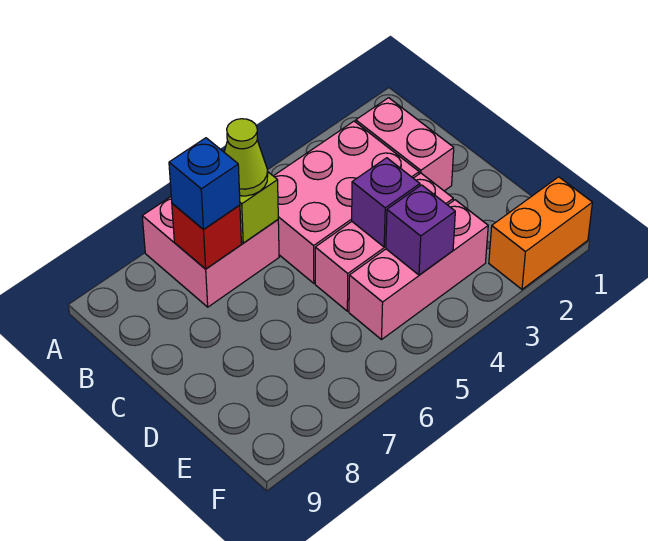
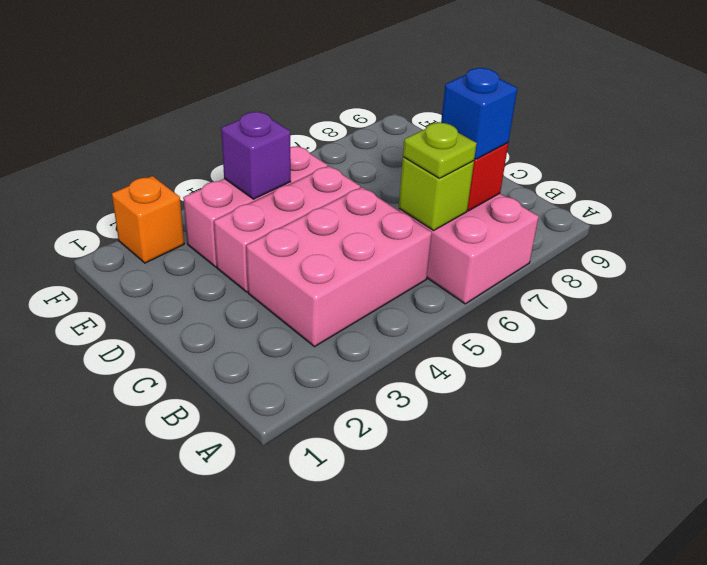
pink 1x2 brick [356,98,454,191] -> none
lime 1x1 cone [224,119,268,196] -> lime 1x1 plate [403,122,477,178]
purple 1x1 brick [352,158,420,247] -> none
orange 1x2 brick [489,177,592,289] -> orange 1x1 brick [112,176,184,263]

